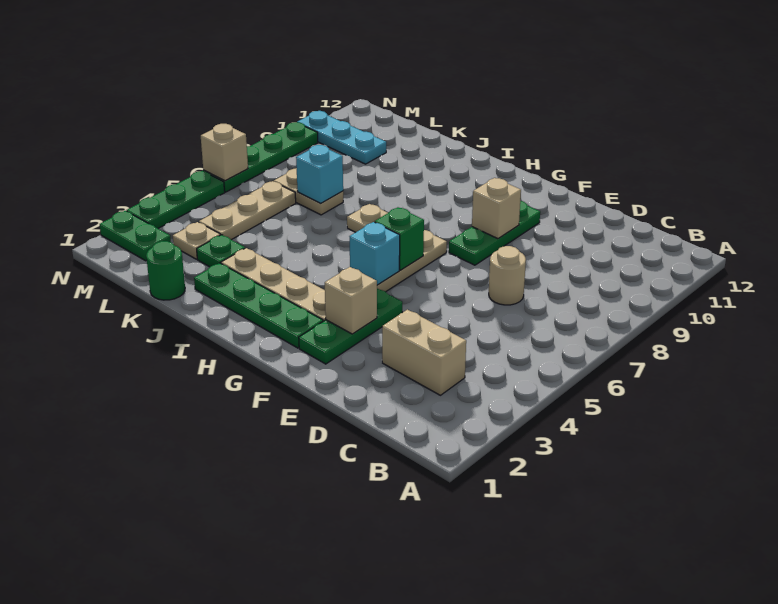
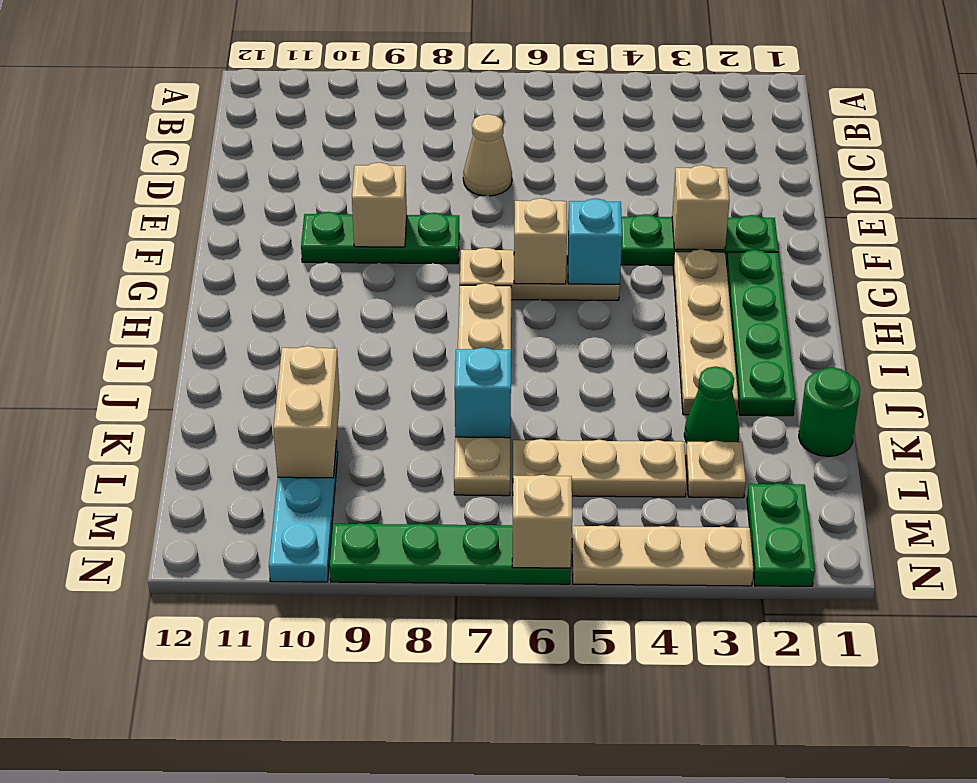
tan 1x2 brick [382,310,466,395] -> tan 1x2 brick moved to [273,346,340,478]
tan 1x1 round brick [489,246,526,305] -> tan 1x1 cone [463,114,512,196]
green 1x1 brick [375,207,424,270] -> tan 1x1 brick [514,198,567,284]
green 1x1 plate [197,235,245,267] -> green 1x1 cone [684,366,739,442]
green 1x3 plate [127,171,225,228] -> tan 1x3 plate [572,525,754,586]

